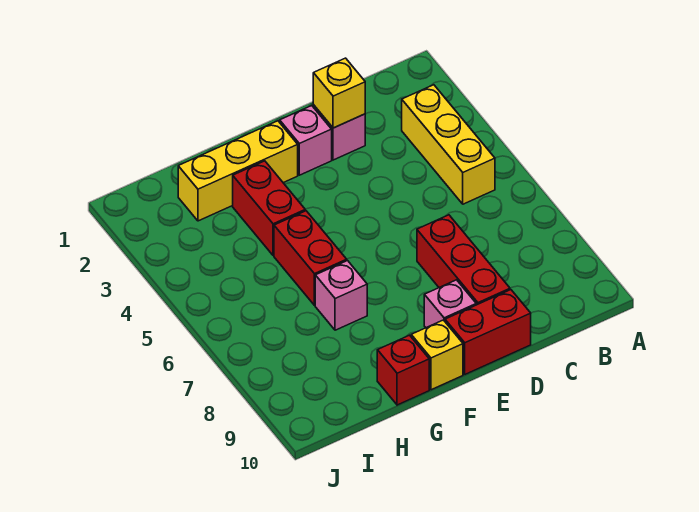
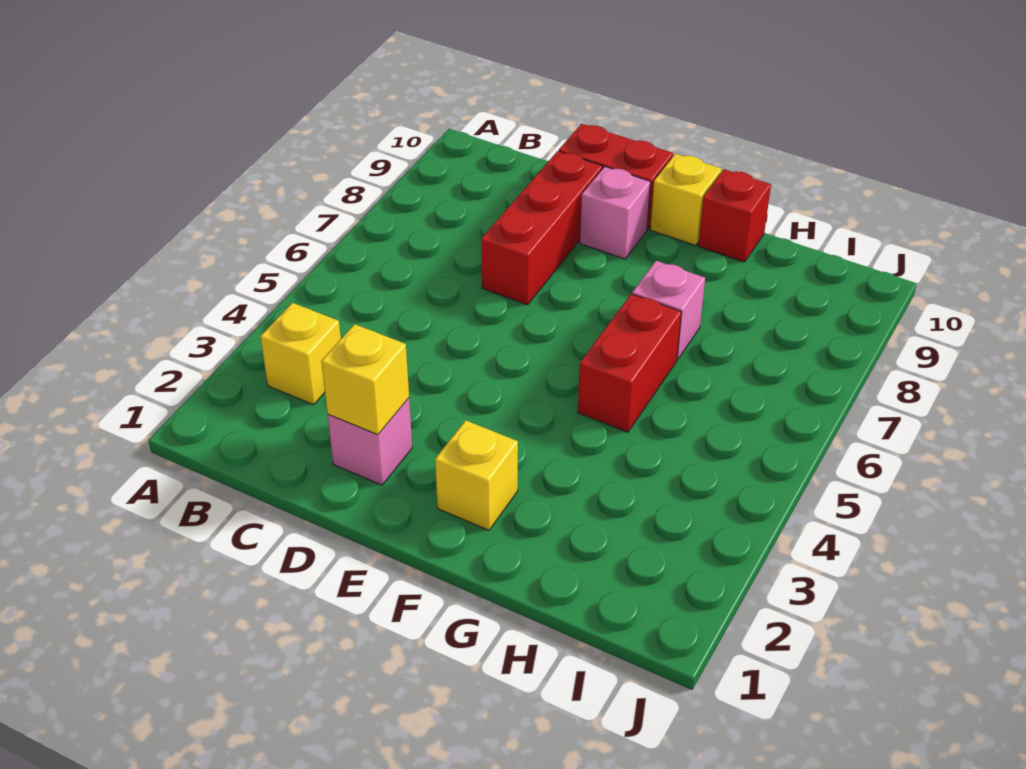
yellow 1x3 brick [402,85,495,204] -> yellow 1x1 brick [260,303,341,405]
pink 1x1 brick [280,106,332,175] -> none
yellow 1x3 brick [178,121,298,221] -> yellow 1x1 brick [435,420,518,530]
red 1x2 brick [233,161,305,256] -> none

